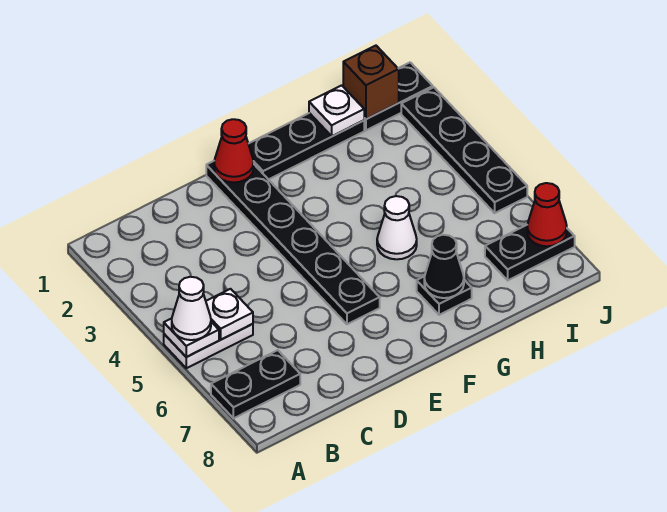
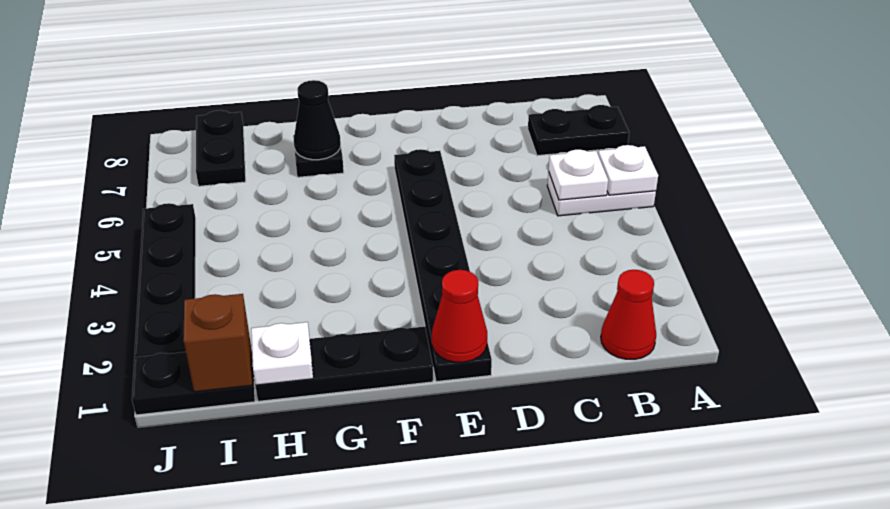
white 1x1 cone [172,276,211,340] -> none
white 1x1 cone [377,196,417,259] -> none
black 1x2 plate [485,225,575,280] -> black 1x2 plate turned to [196,110,246,186]
red 1x1 cone [527,183,567,246] -> red 1x1 cone moved to [601,270,656,359]

